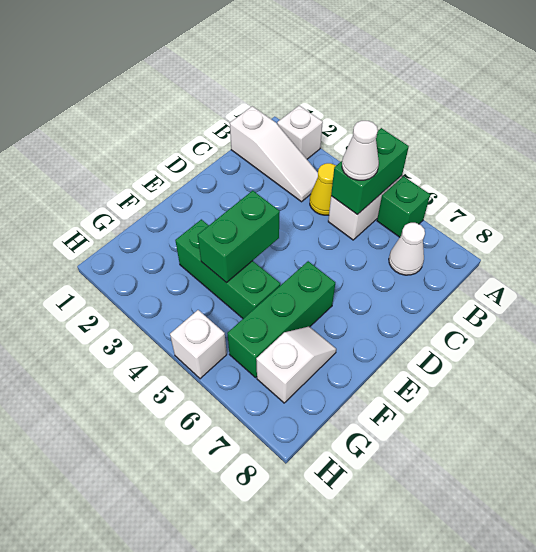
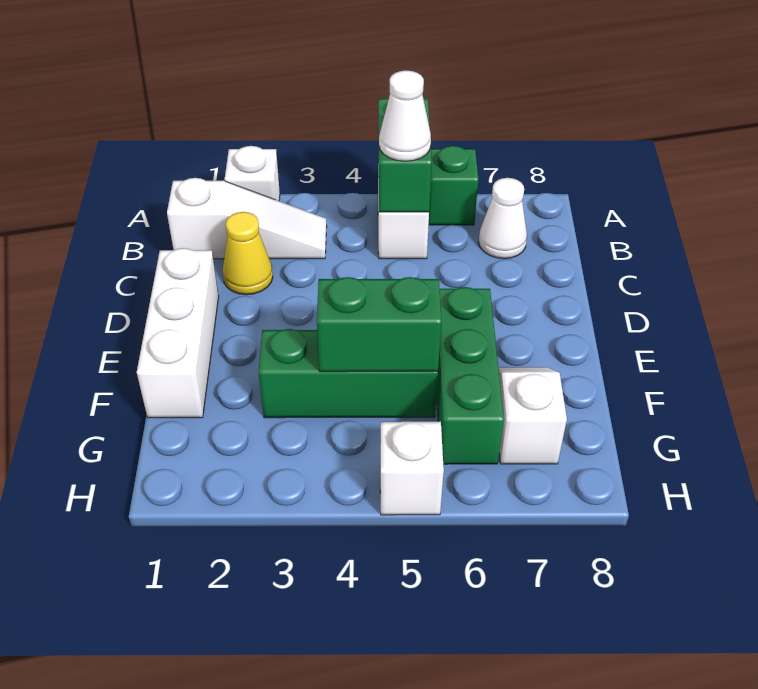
yellow 1x1 cone [310,163,336,215] -> yellow 1x1 cone moved to [223,212,273,295]
none -> white 1x3 brick [137,248,219,418]
green 1x2 brick [198,191,280,283] -> green 1x2 brick turned to [317,277,441,372]

